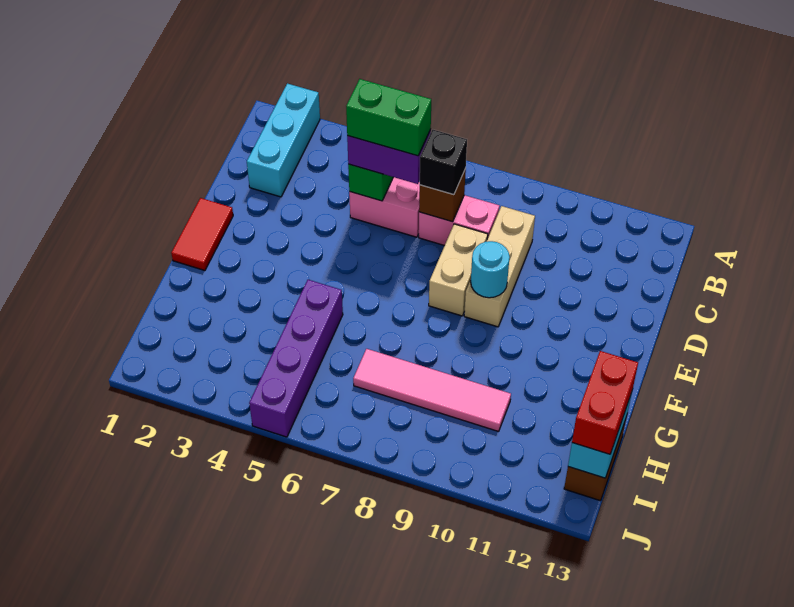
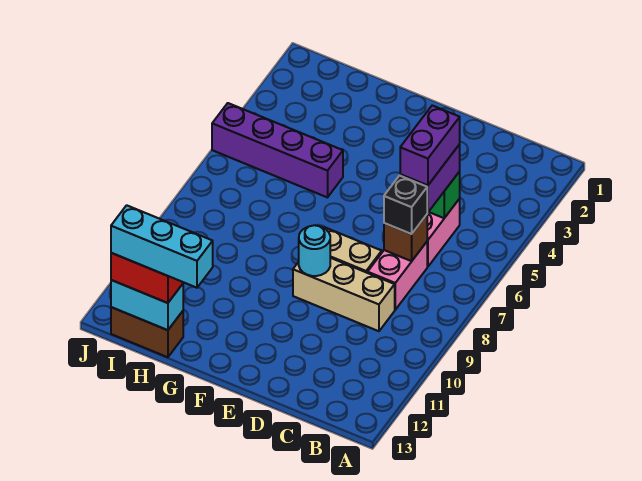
cyan 1x3 brick [247,83,320,197] -> cyan 1x3 brick moved to [111,205,213,288]
green 1x2 brick [346,79,431,156] -> purple 1x2 brick [400,106,460,185]
red 1x2 tile [171,198,233,271] -> none
pink 1x4 tile [353,349,511,431] -> none

